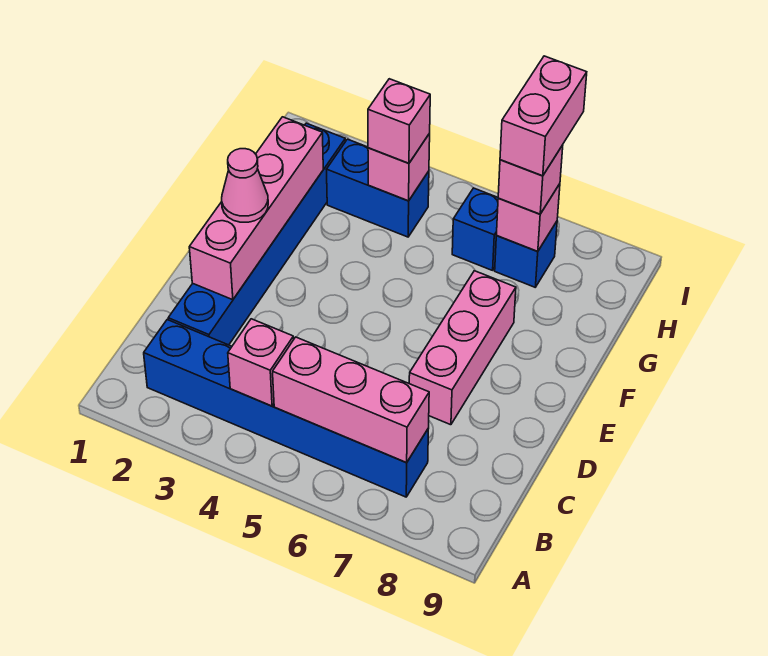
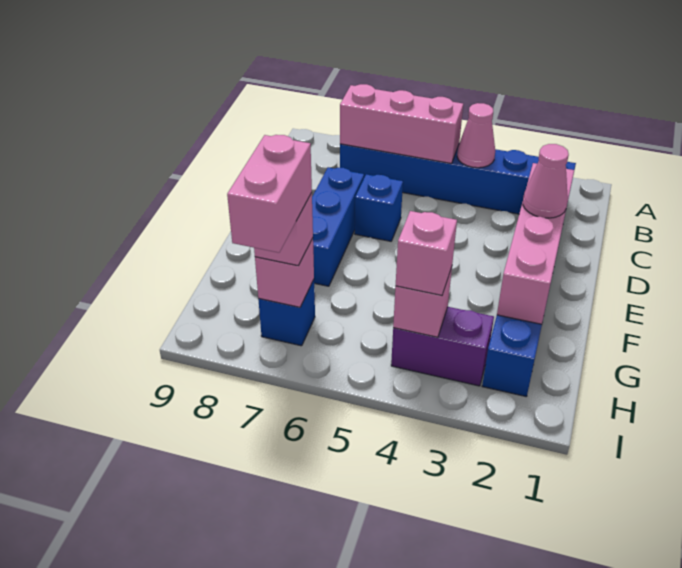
pink 1x1 brick [228,319,294,406] -> pink 1x1 cone [457,103,495,168]
pink 1x3 brick [409,271,516,425] -> blue 1x3 brick [312,167,364,286]
blue 1x2 brick [326,139,429,237] -> purple 1x2 brick [391,307,494,386]
blue 1x1 brick [452,188,498,270] -> blue 1x1 brick moved to [355,174,403,241]

